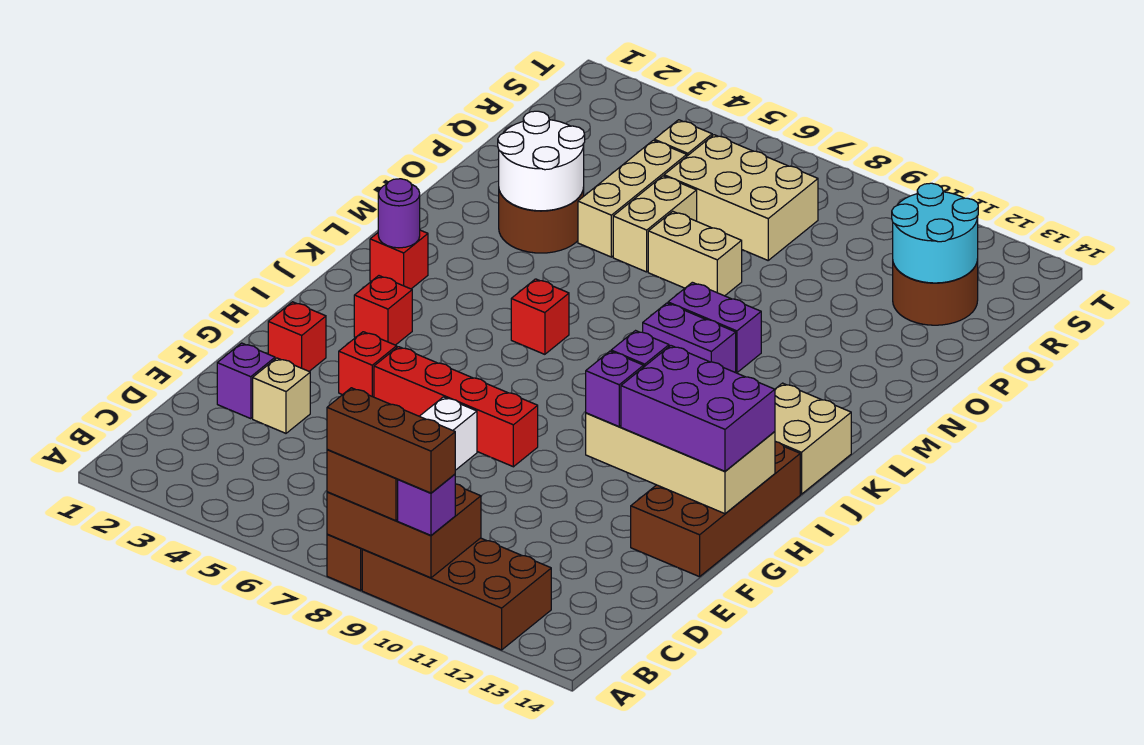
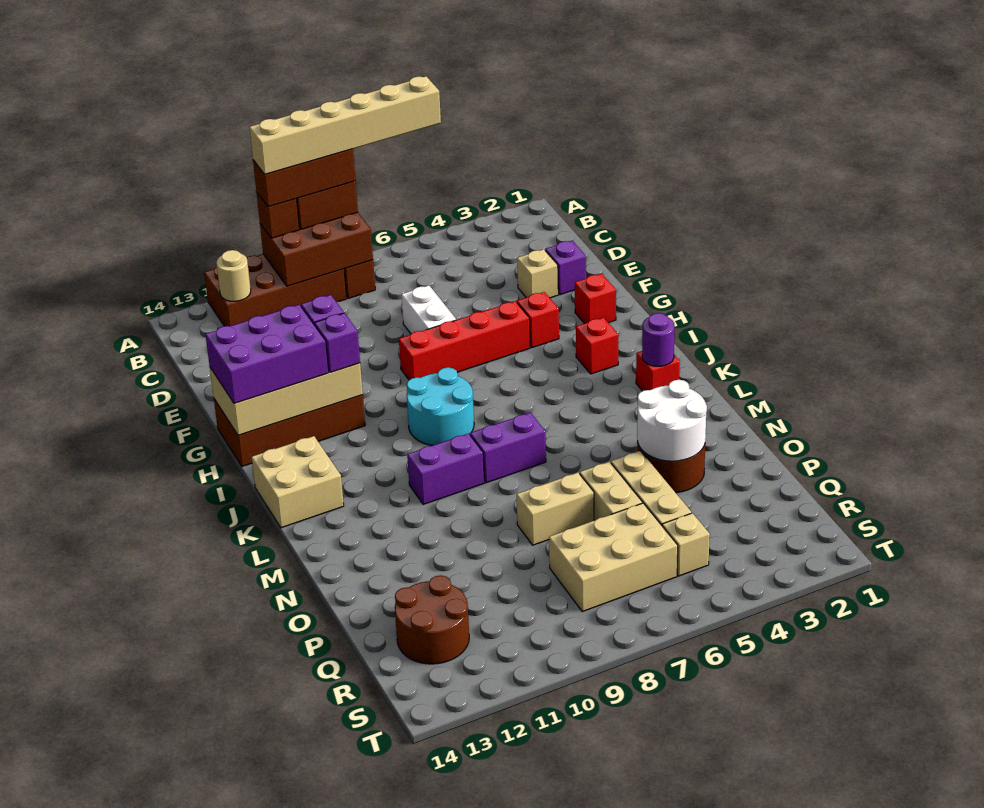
none -> tan 1x6 brick [249,76,441,175]
purple 1x1 brick [398,474,455,536] -> brown 1x1 brick [256,192,299,238]
none -> tan 1x1 round brick [216,250,251,301]
brown 2x4 brick [631,442,800,577] -> brown 2x4 brick turned to [214,395,365,466]
red 1x1 brick [511,279,569,354] -> none
purple 1x2 brick [668,282,761,373] -> purple 1x2 brick moved to [470,413,546,483]
cyan 2x2 round brick [892,183,978,283] -> cyan 2x2 round brick moved to [407,367,474,445]

